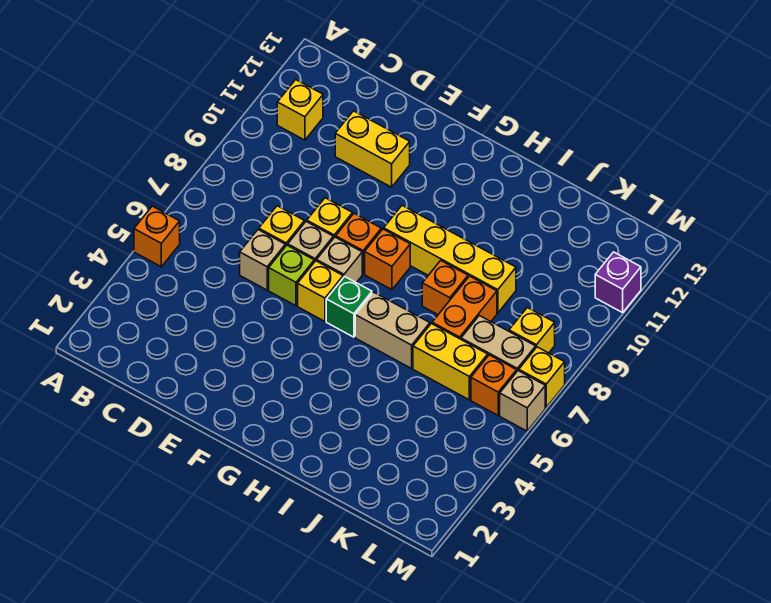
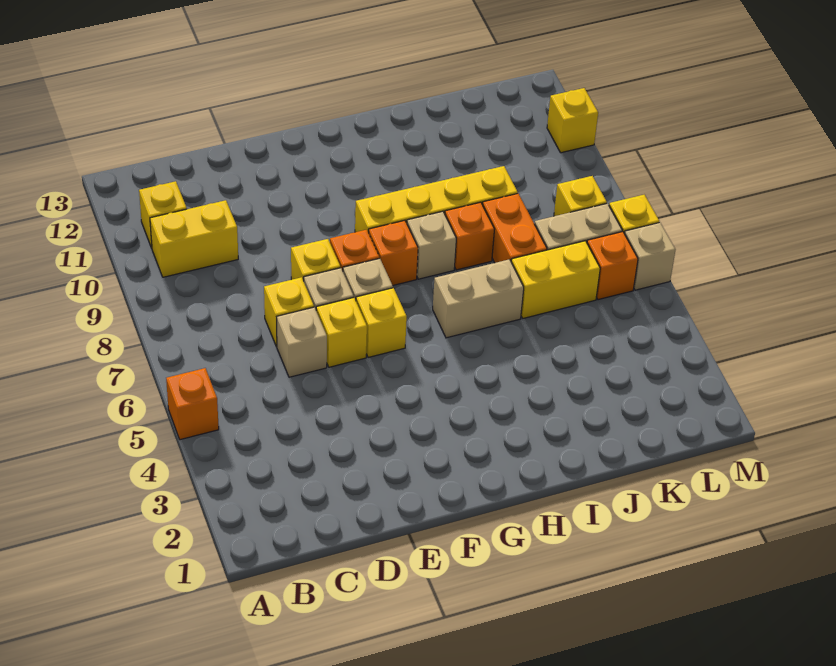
yellow 1x2 brick [335,111,410,187] -> yellow 1x2 brick moved to [150,200,238,277]
lime 1x1 brick [269,245,314,306] -> yellow 1x1 brick [316,298,367,367]
green 1x1 brick [326,277,372,337] -> none
none -> tan 1x1 brick [407,211,456,279]
purple 1x1 brick [595,252,641,313] -> yellow 1x1 brick [547,88,598,153]

